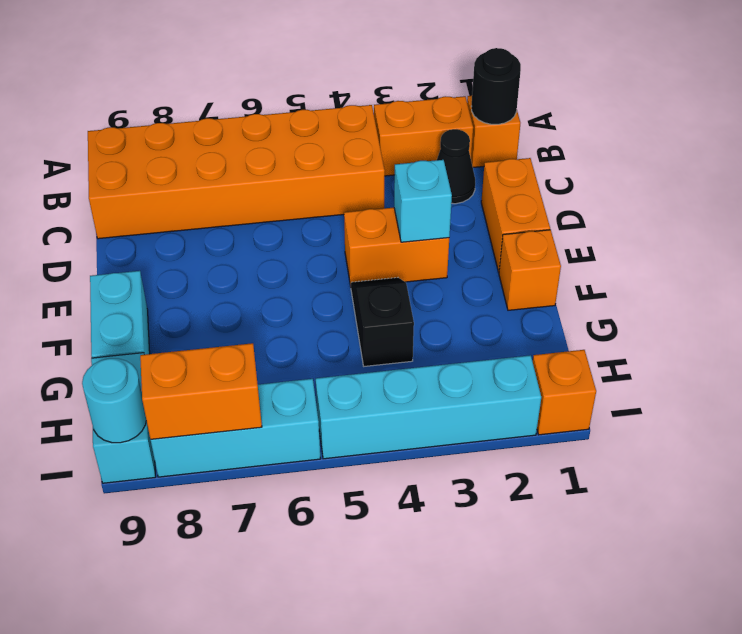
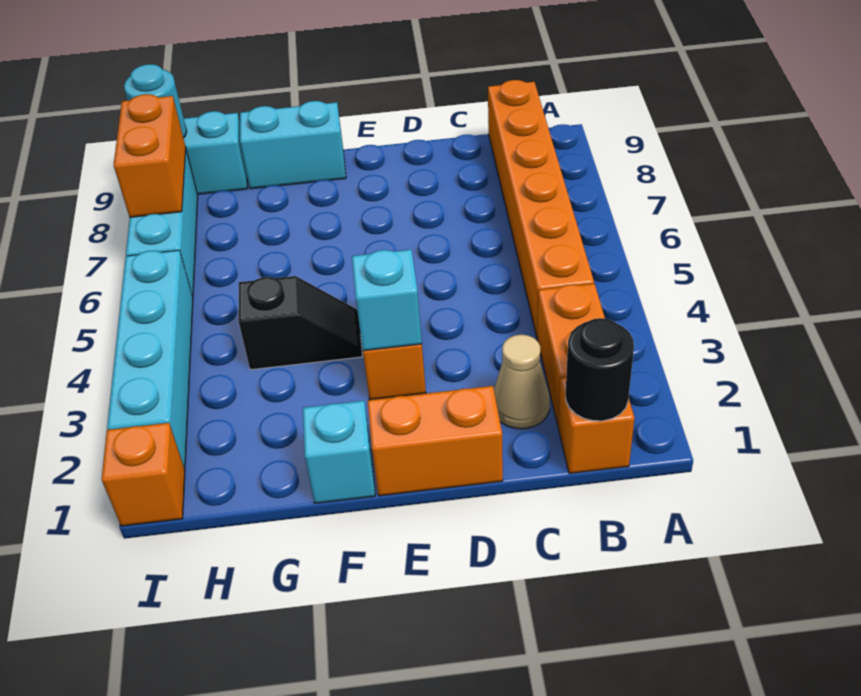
orange 2x6 brick [88,105,385,239] -> orange 1x6 brick [488,80,594,336]
black 1x1 cone [437,129,475,204] -> tan 1x1 cone [494,335,550,429]
orange 1x1 brick [499,230,561,310] -> cyan 1x1 brick [303,401,375,503]

